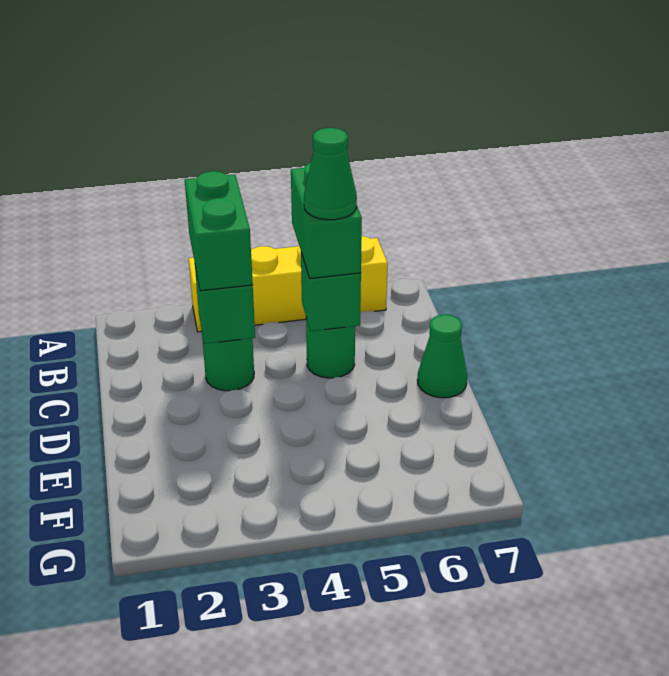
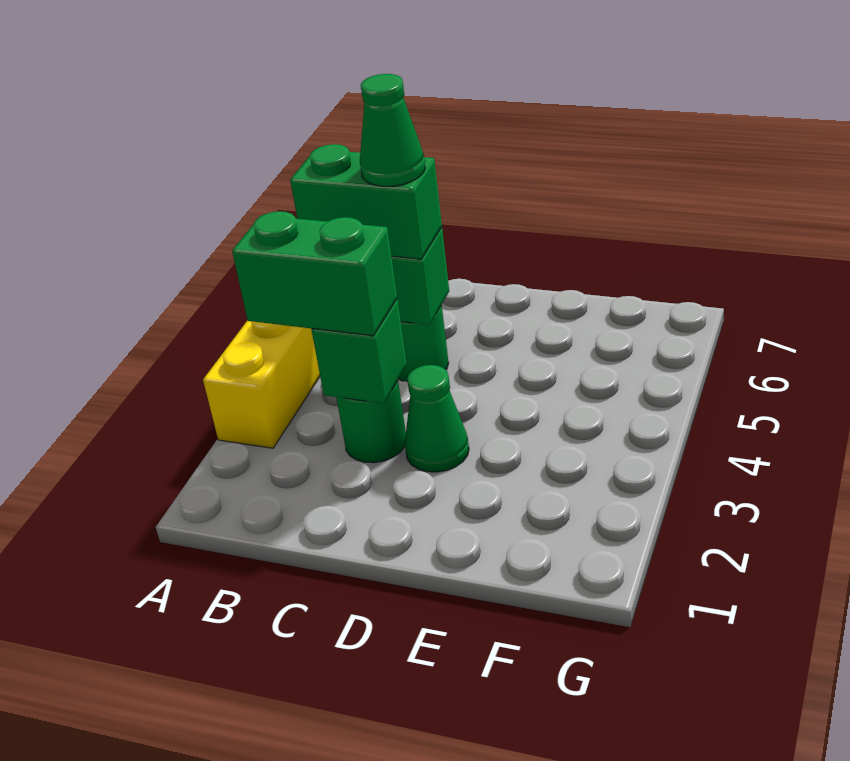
green 1x1 cone [417,315,467,398] -> green 1x1 cone moved to [405,365,469,472]

